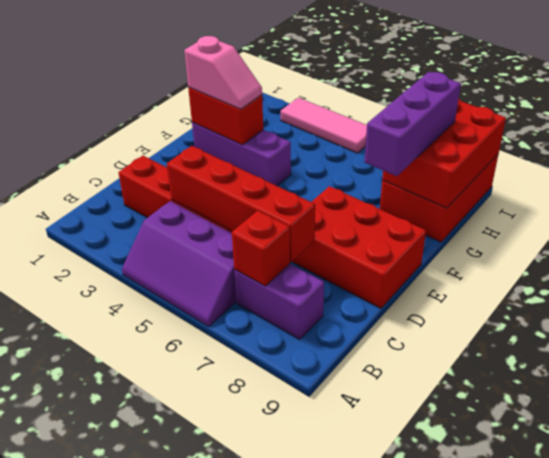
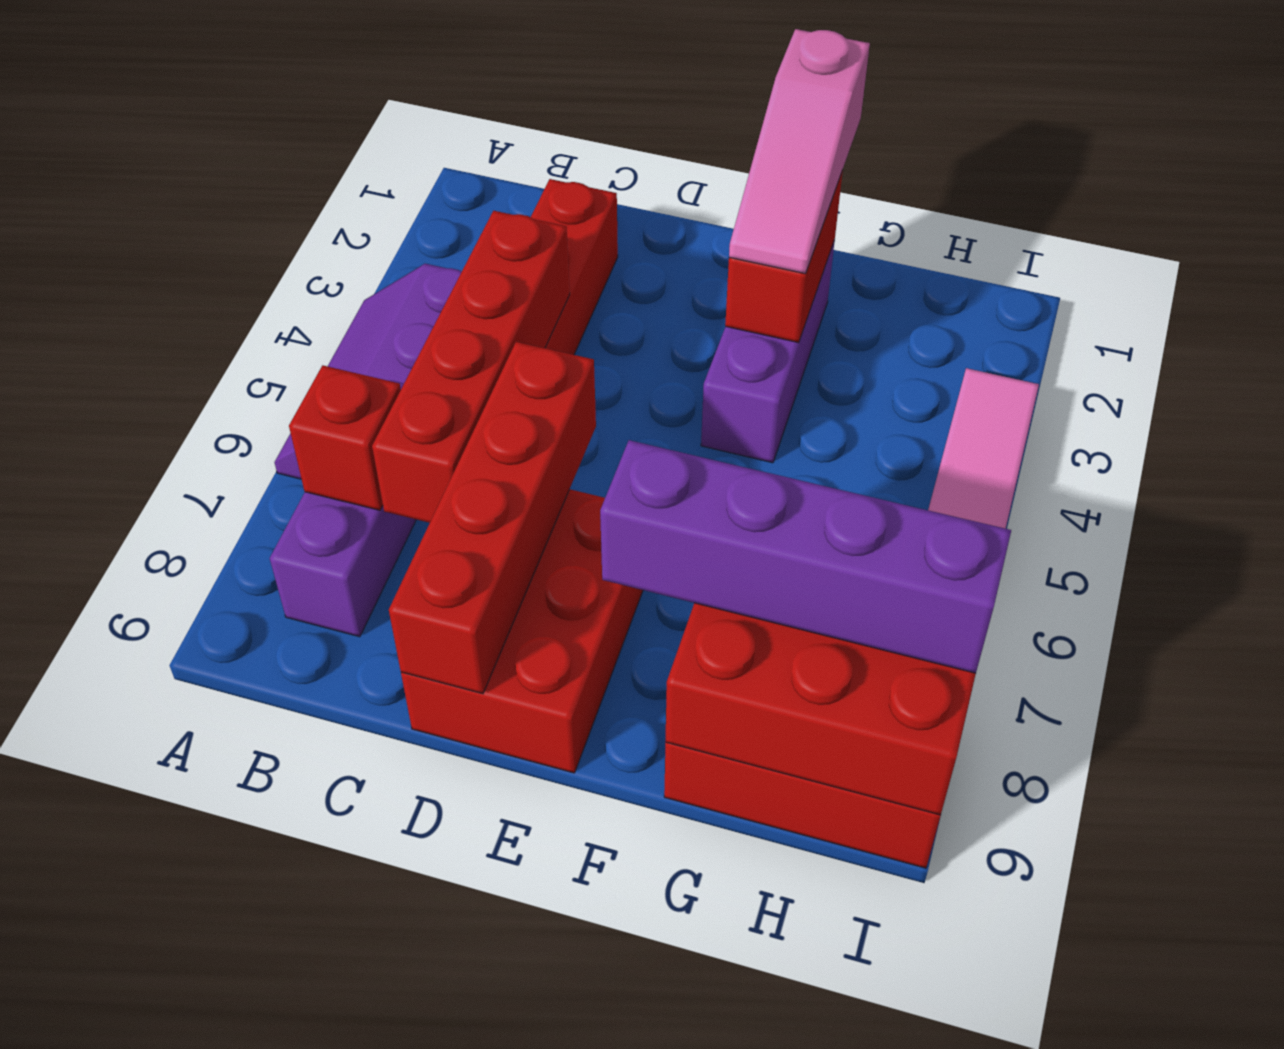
none -> red 1x4 brick [389,342,596,694]
pink 1x2 slope [184,36,262,109] -> pink 1x3 slope [729,29,870,274]
purple 1x3 brick [364,72,461,176] -> purple 1x4 brick [600,440,1011,673]

